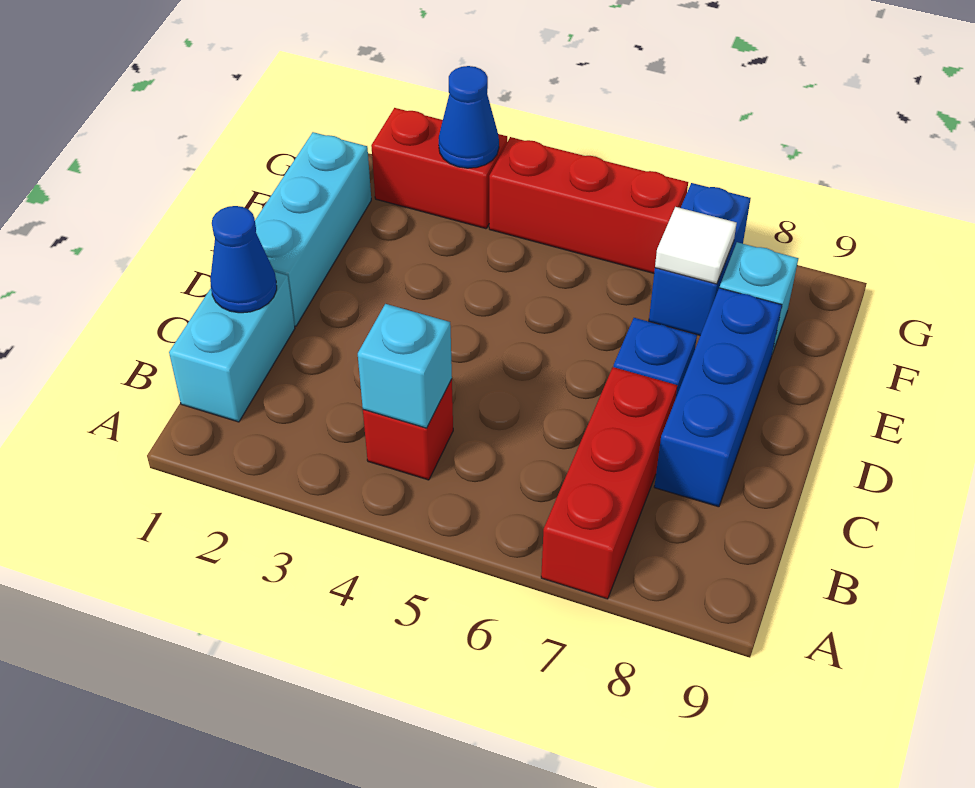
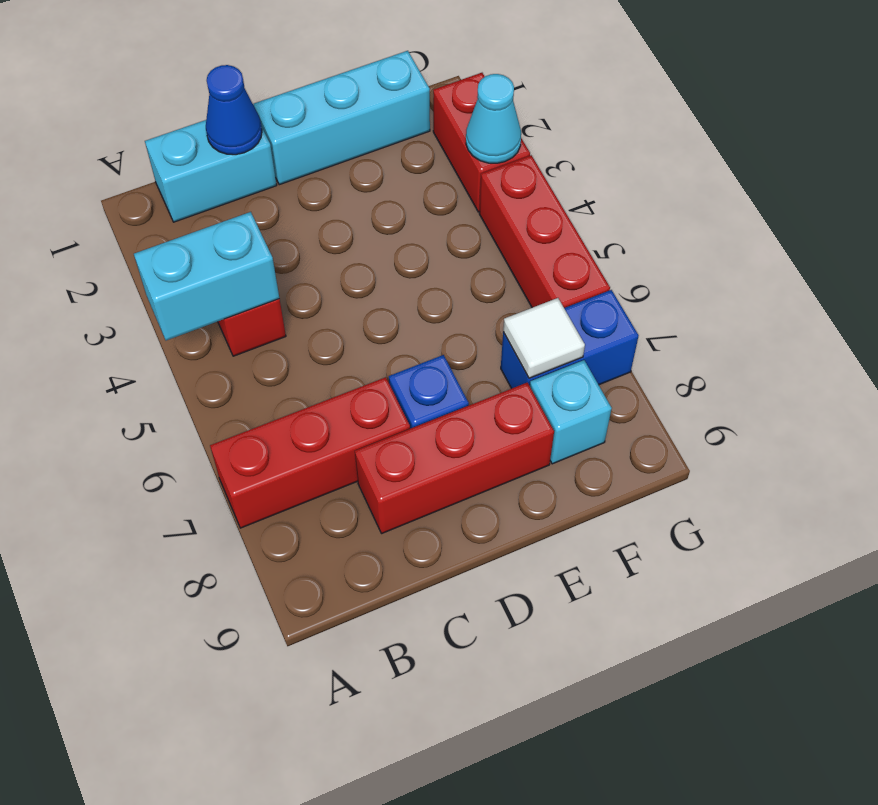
cyan 1x1 brick [358,304,452,428] -> cyan 1x2 brick [134,212,279,340]
blue 1x3 brick [654,288,782,507] -> red 1x3 brick [355,383,554,534]
blue 1x1 cone [439,66,499,168] -> cyan 1x1 cone [466,74,521,163]

